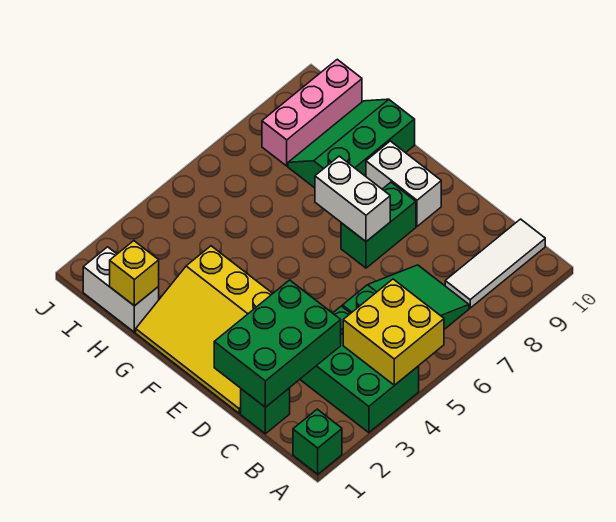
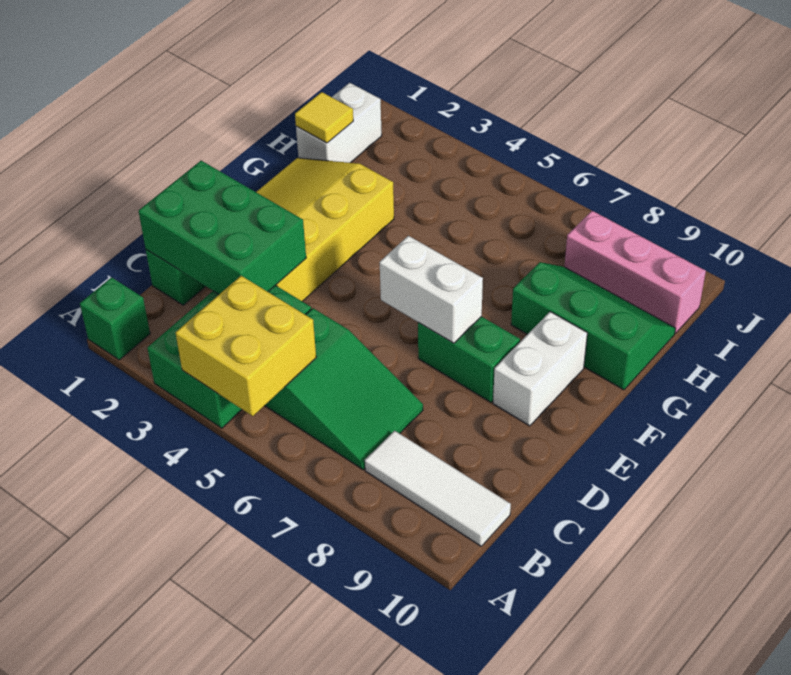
white 1x2 brick [315,156,390,242] -> white 1x2 brick turned to [380,236,483,343]
yellow 1x1 brick [110,241,159,306] -> yellow 1x1 tile [295,92,353,143]

